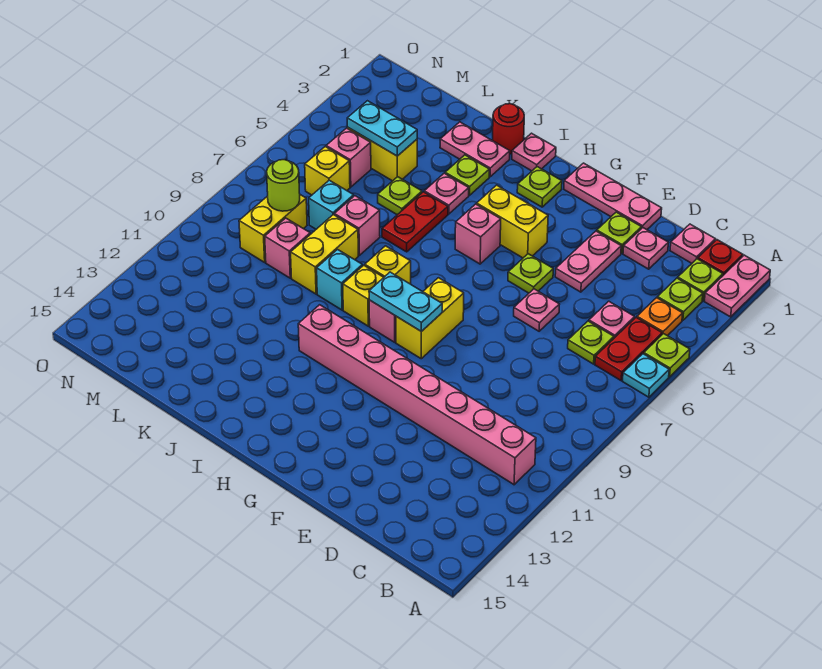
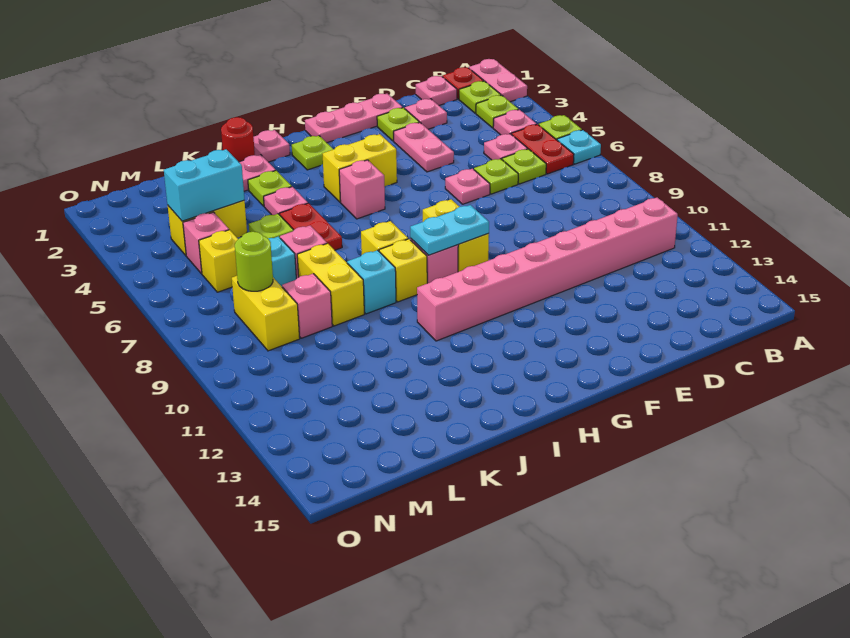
orange 1x1 plate [637,298,683,336] -> pink 1x1 plate [493,110,536,135]
lime 1x1 plate [508,254,553,293] -> lime 1x1 plate moved to [474,159,518,194]
cyan 1x2 plate [347,101,417,156] -> cyan 1x2 brick [164,149,244,221]

